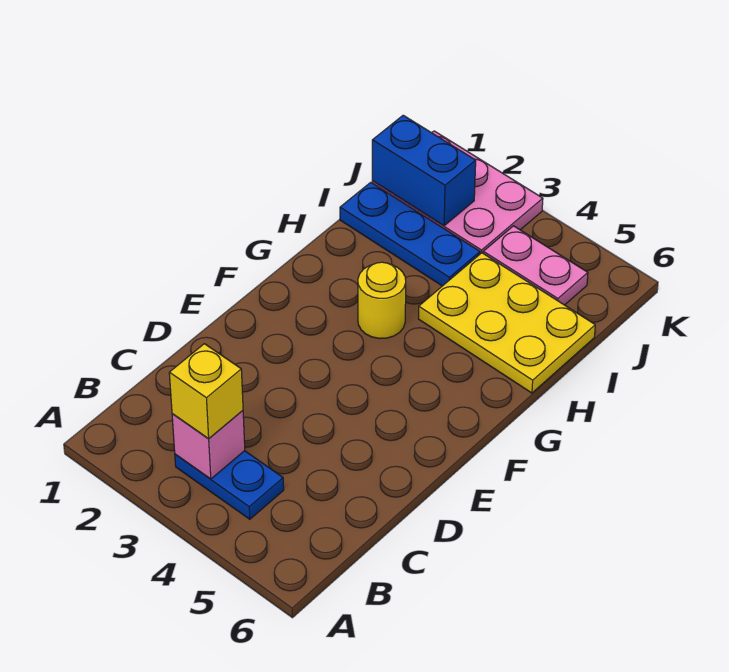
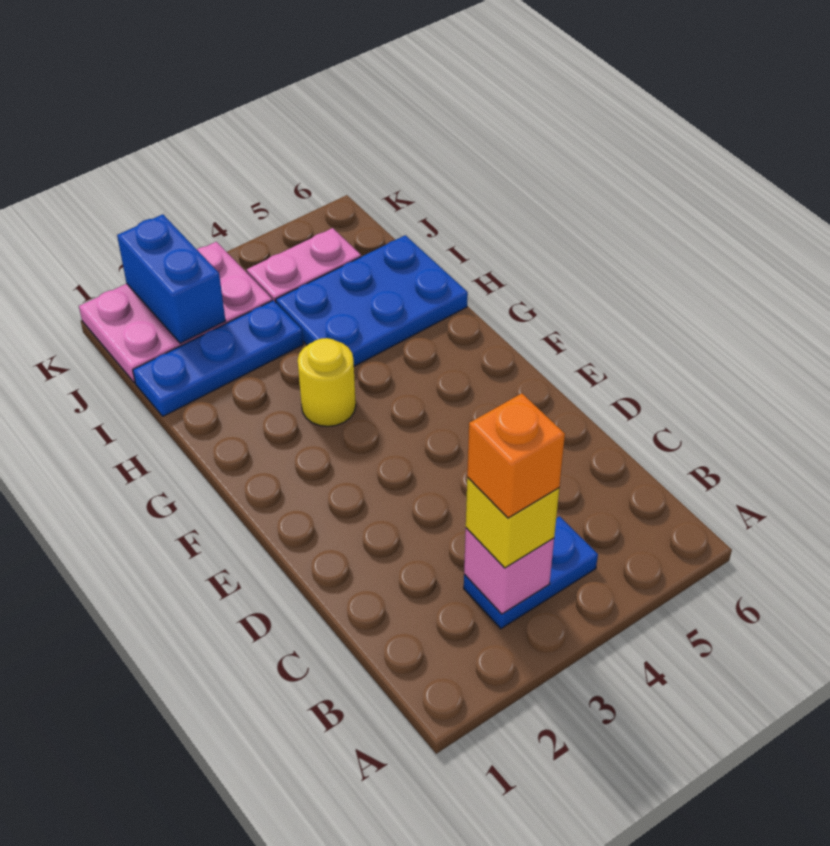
none -> orange 1x1 brick [467,393,565,518]
yellow 2x3 plate [418,253,595,393] -> blue 2x3 plate [276,235,468,366]
blue 1x2 brick [372,115,476,226] -> blue 1x2 brick turned to [117,214,225,343]

